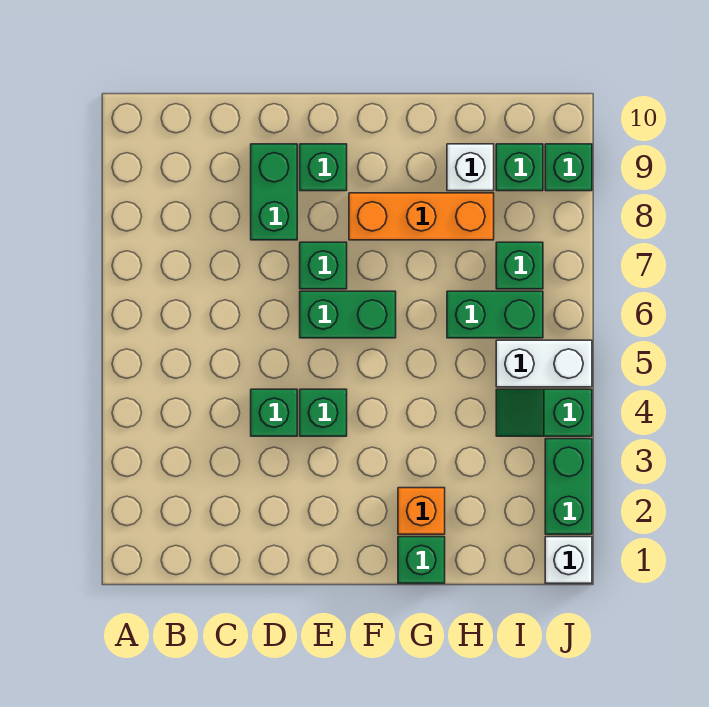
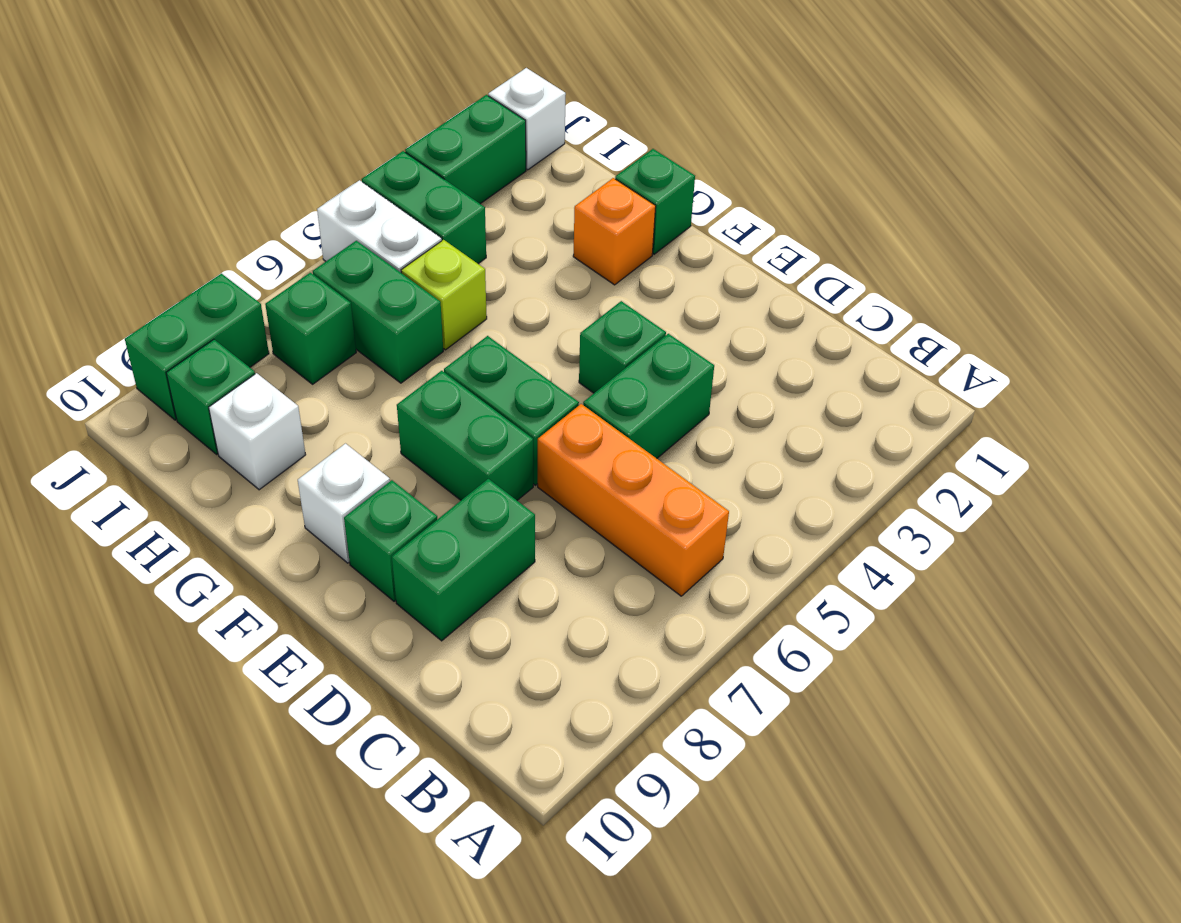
green 1x1 brick [251,389,297,436] -> green 1x2 brick [583,334,714,458]
green 1x1 brick [300,242,347,289] -> green 1x2 brick [397,371,533,500]
orange 1x3 brick [349,193,494,240] -> orange 1x3 brick moved to [538,404,729,596]
none -> white 1x1 brick [298,444,390,563]
none -> lime 1x1 brick [401,240,487,350]
green 1x2 slope [496,389,592,436] -> green 1x2 brick [362,151,486,264]
green 1x1 brick [545,144,592,191] -> green 1x2 brick [125,274,269,420]

